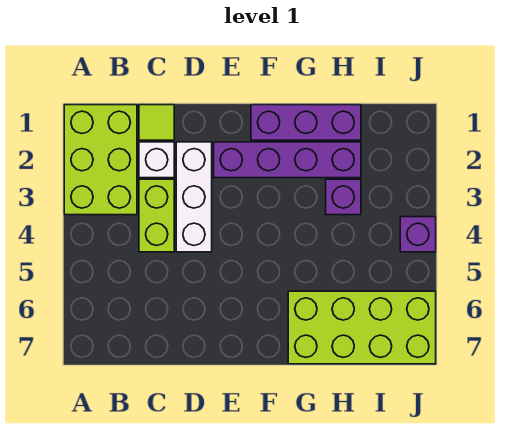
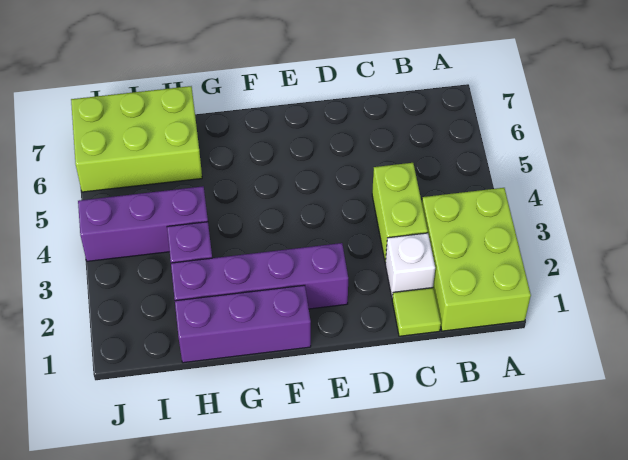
white 1x3 brick [176,142,212,252] -> none
lime 2x4 brick [288,291,436,364] -> lime 2x3 brick [71,86,202,192]
purple 1x1 brick [400,217,436,252] -> purple 1x3 brick [78,186,208,261]

